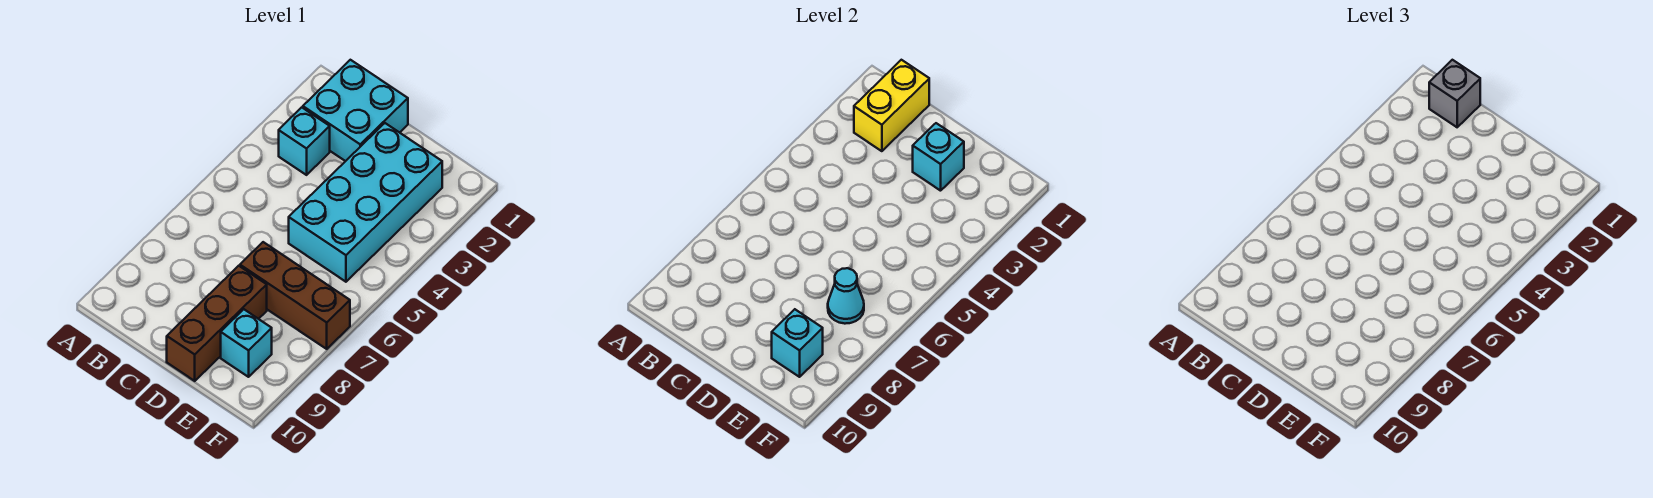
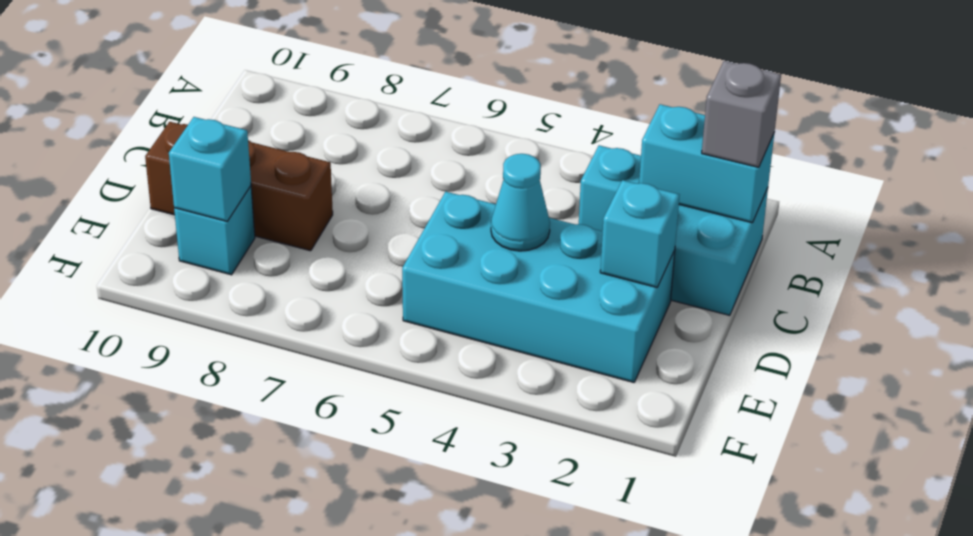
yellow 1x2 brick [854,60,929,151] -> cyan 1x2 brick [639,104,774,223]
brown 1x3 brick [240,242,350,349] -> none
cyan 1x1 cone [828,268,864,324] -> cyan 1x1 cone moved to [491,154,550,251]

